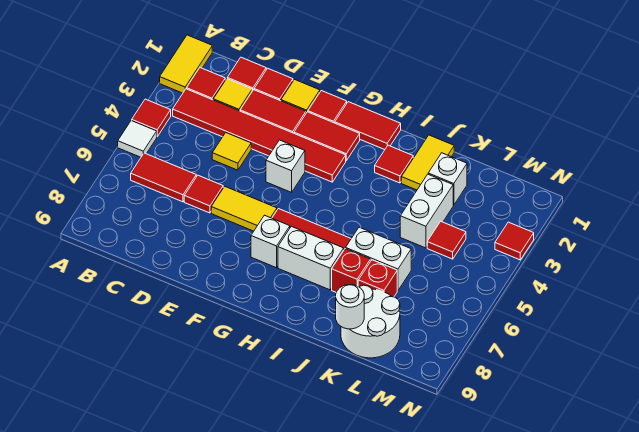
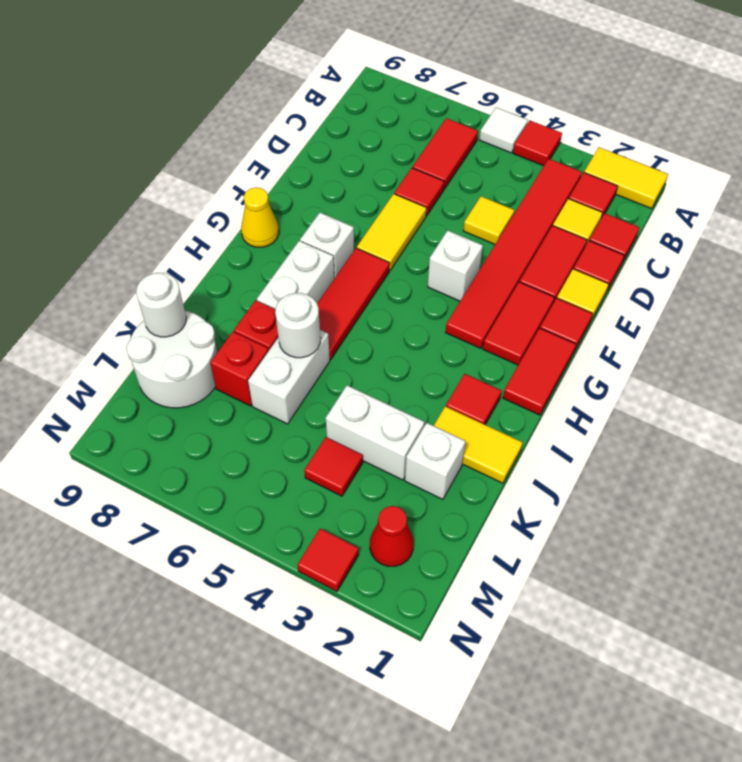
none -> yellow 1x1 cone [241,187,279,247]
none -> white 1x1 round brick [275,293,320,358]
none -> red 1x1 cone [370,506,414,566]

